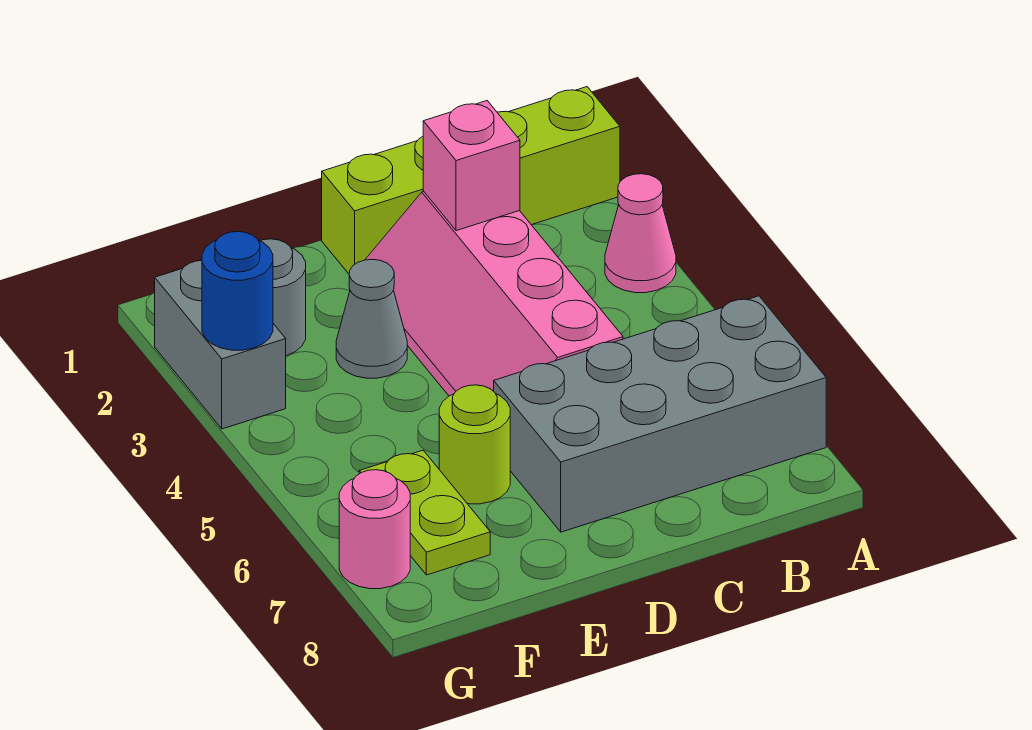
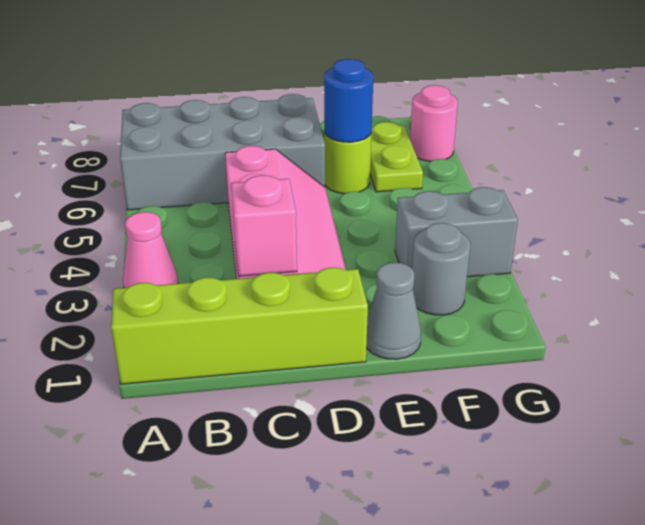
grey 1x1 cone [336,259,407,378] -> grey 1x1 cone moved to [366,262,421,359]
grey 1x2 brick [155,261,286,429] -> grey 1x2 brick turned to [395,187,518,277]
blue 1x1 round brick [202,232,273,350] -> blue 1x1 round brick moved to [324,59,373,142]

